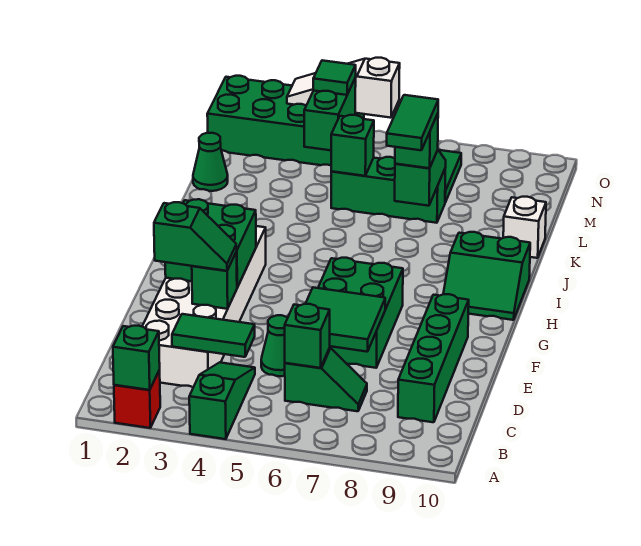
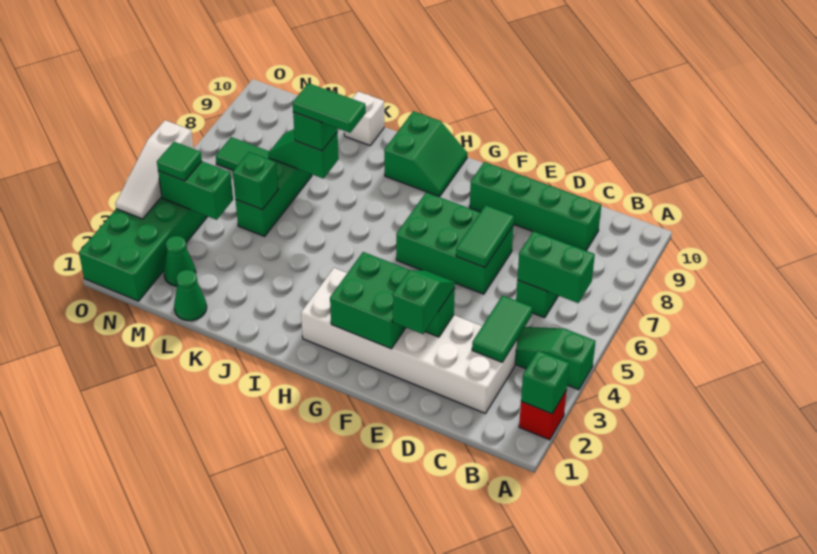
green 1x1 brick [285,304,330,368] -> green 1x2 brick [517,231,595,303]
green 1x1 cone [261,315,288,376] -> green 1x1 cone moved to [164,236,196,286]
green 2x2 tile [306,287,385,352] -> green 1x2 tile [456,205,514,267]

